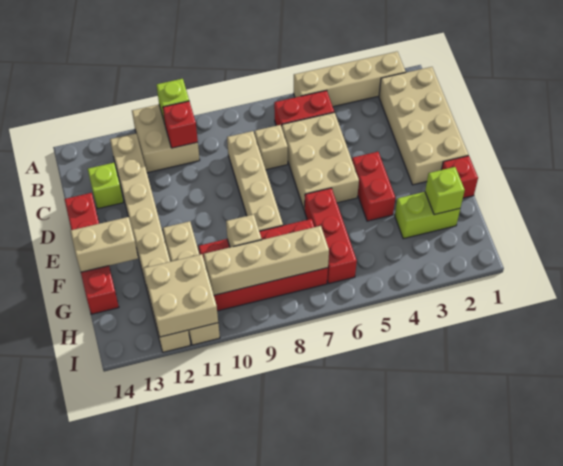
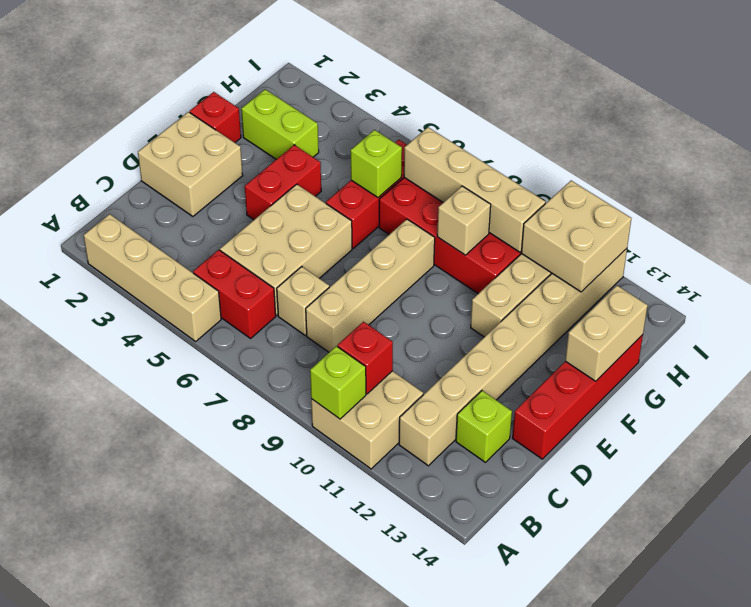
tan 2x4 brick [379,67,468,185] -> tan 2x2 brick [138,112,243,216]
tan 1x2 brick [70,217,138,272] -> tan 1x2 brick turned to [565,286,648,381]
lime 1x1 brick [425,167,465,215] -> lime 1x1 brick moved to [351,130,402,197]

